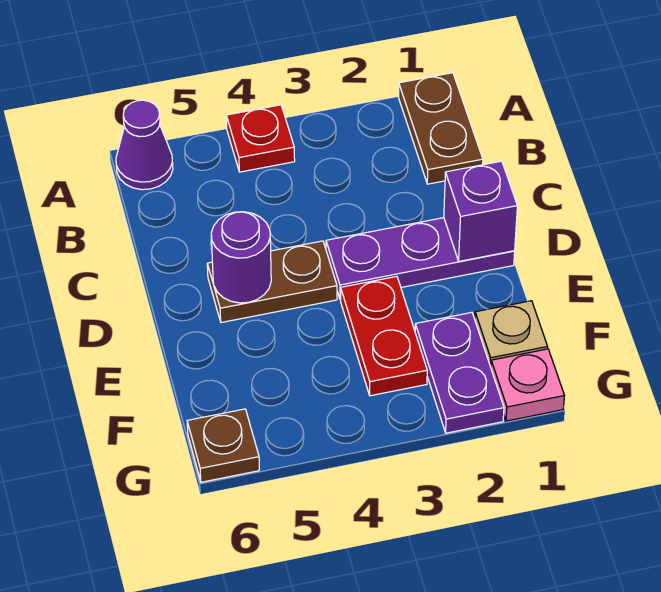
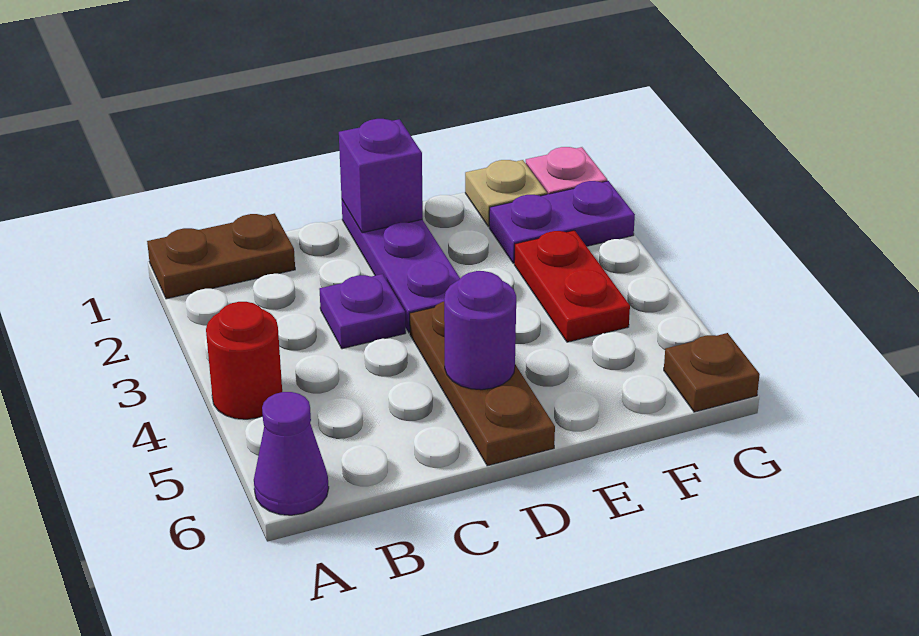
red 1x1 plate [226,105,295,172] -> red 1x1 round brick [206,302,282,419]
none -> purple 1x1 plate [319,274,406,349]
brown 1x2 plate [207,241,337,322] -> brown 1x3 plate [410,302,555,466]
red 1x2 plate [341,276,427,396] -> red 1x2 plate turned to [514,230,630,342]

